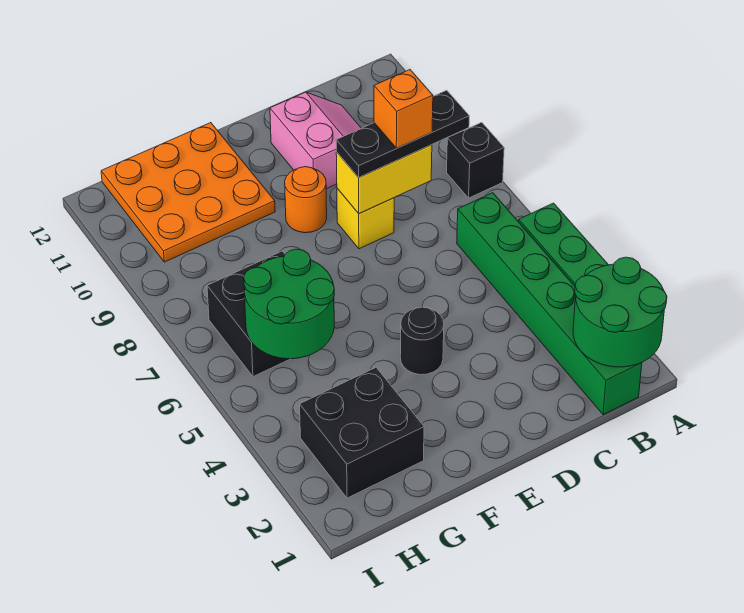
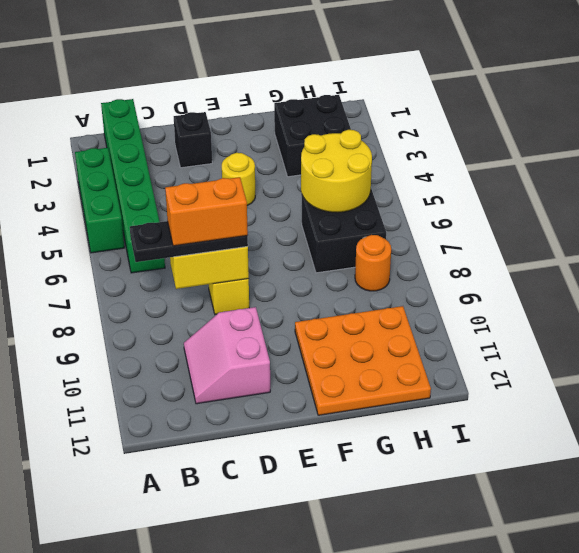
green 2x2 round brick [573,257,667,367] -> none
black 1x1 brick [447,122,504,198] -> black 1x1 brick moved to [174,112,212,168]
orange 1x1 brick [374,70,433,148] -> orange 1x2 brick [165,177,248,246]
black 1x1 round brick [400,307,444,375] -> yellow 1x1 round brick [222,153,255,206]
orange 1x1 round brick [285,167,327,233] -> orange 1x1 round brick moved to [355,235,391,291]
green 2x2 round brick [244,249,335,359] -> yellow 2x2 round brick [301,130,372,213]

